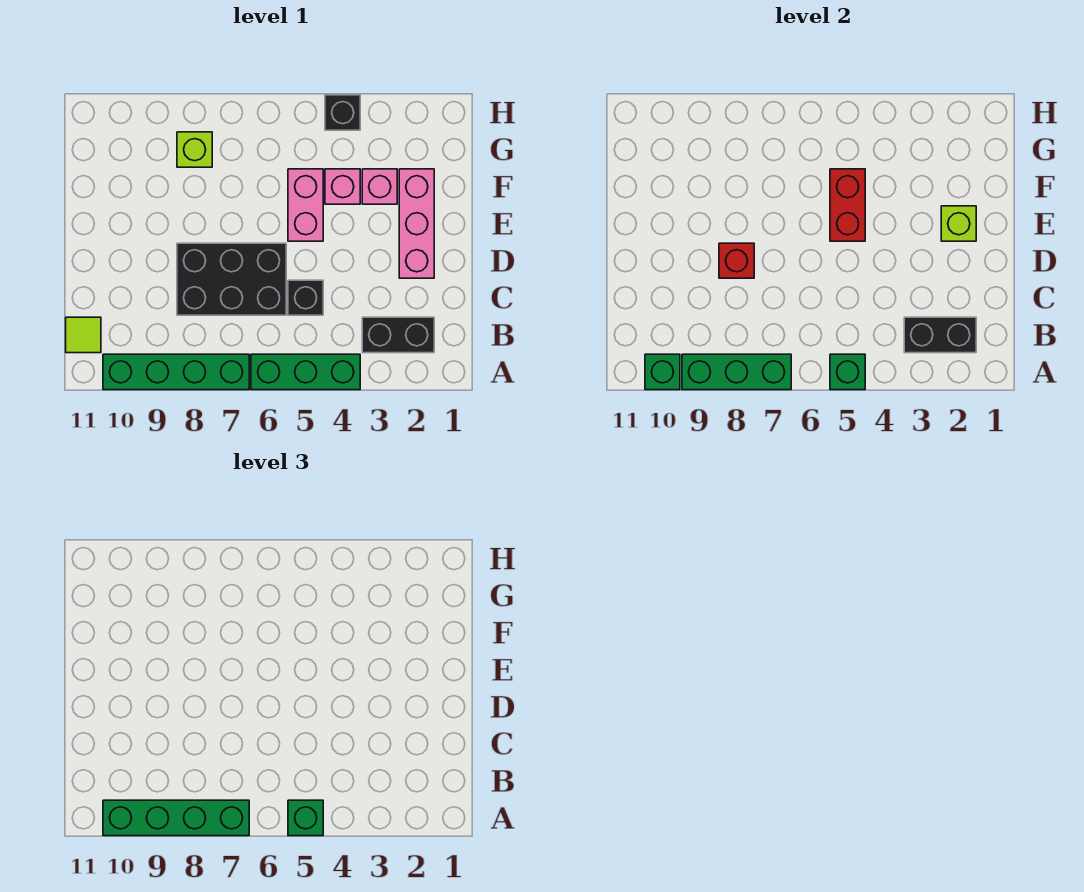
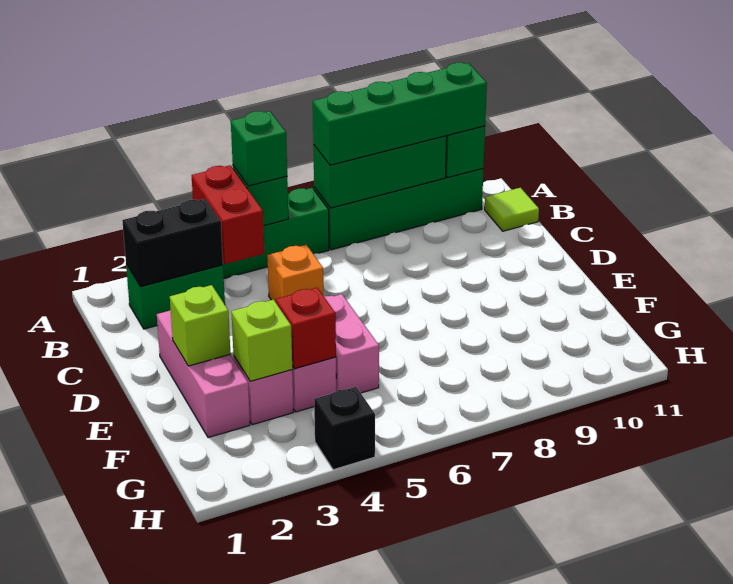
black 1x2 brick [362,317,434,353] -> green 1x2 brick [126,264,225,329]
black 1x1 brick [288,280,323,315] -> orange 1x1 brick [267,245,324,302]
black 2x3 brick [177,243,286,315] -> none
red 1x1 brick [719,243,754,278] -> red 1x1 brick moved to [276,288,336,369]
red 1x2 brick [830,169,865,241] -> red 1x2 brick moved to [192,165,265,264]
lime 1x1 brick [177,132,212,167] -> lime 1x1 brick moved to [231,300,292,381]

